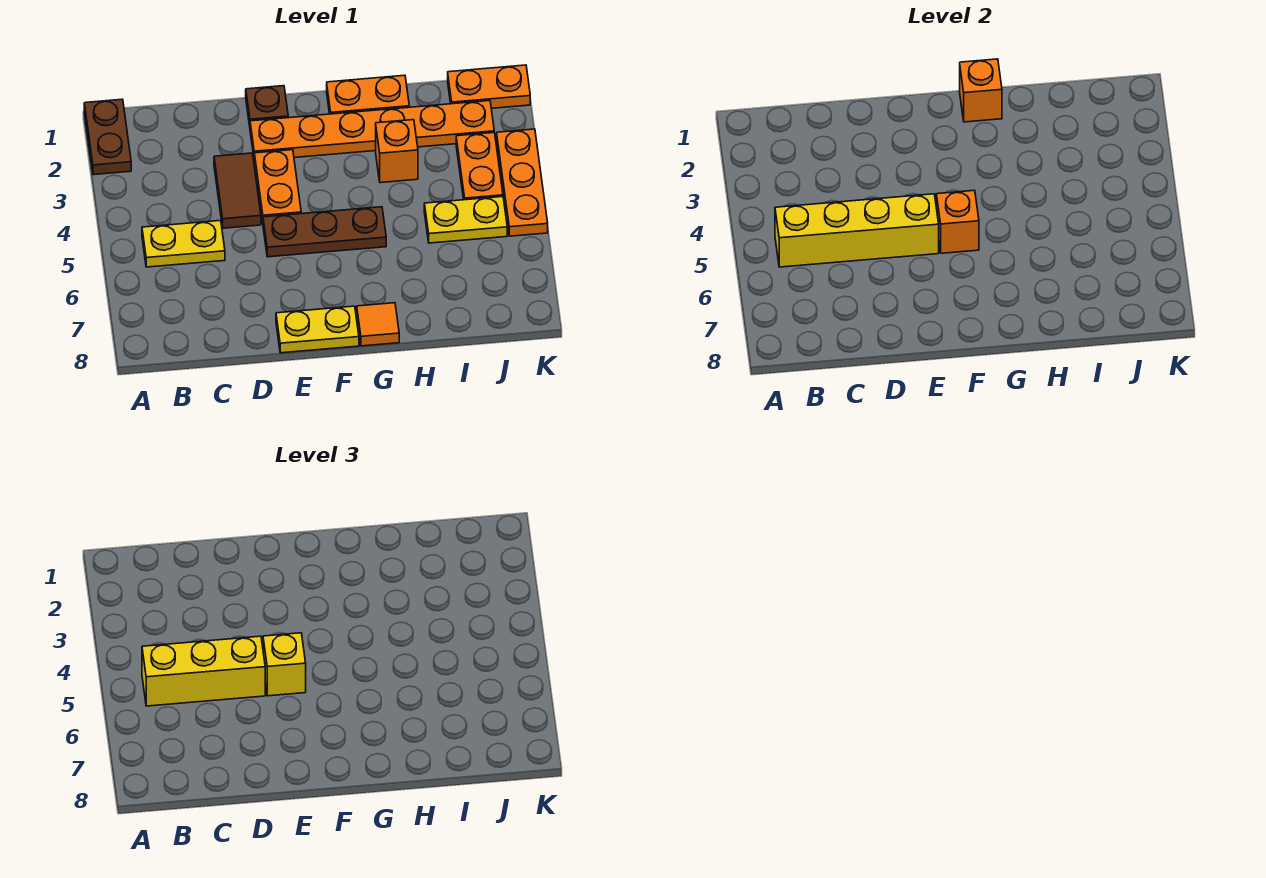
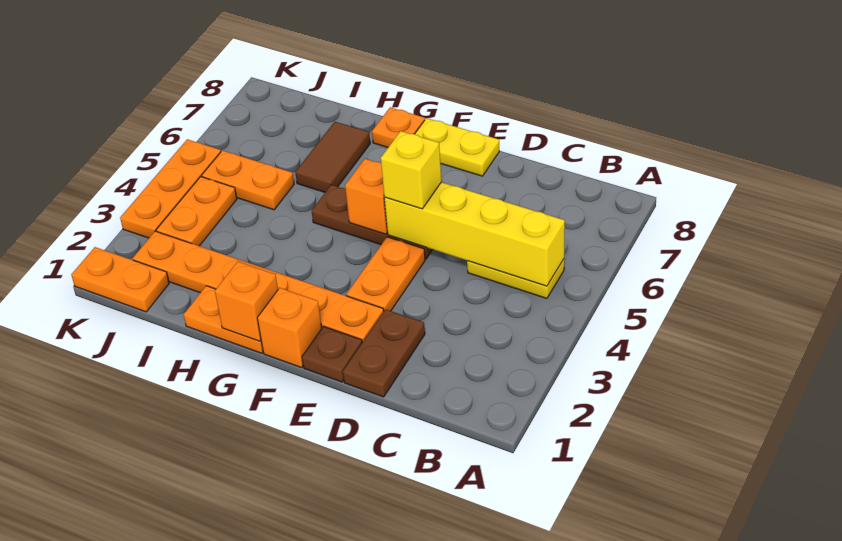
brown 1x2 plate [84,99,131,175] -> brown 1x2 plate moved to [343,309,425,397]
yellow 1x3 brick [142,636,265,706] -> none
brown 1x2 tile [214,153,261,228] -> brown 1x2 tile moved to [295,122,370,192]
orange 1x1 tile [357,303,399,346] -> orange 1x1 plate [372,107,425,147]
orange 1x1 brick [376,120,418,183] -> orange 1x1 brick moved to [257,288,322,368]
yellow 1x2 plate [424,197,507,243] -> orange 1x2 plate [202,150,294,210]

